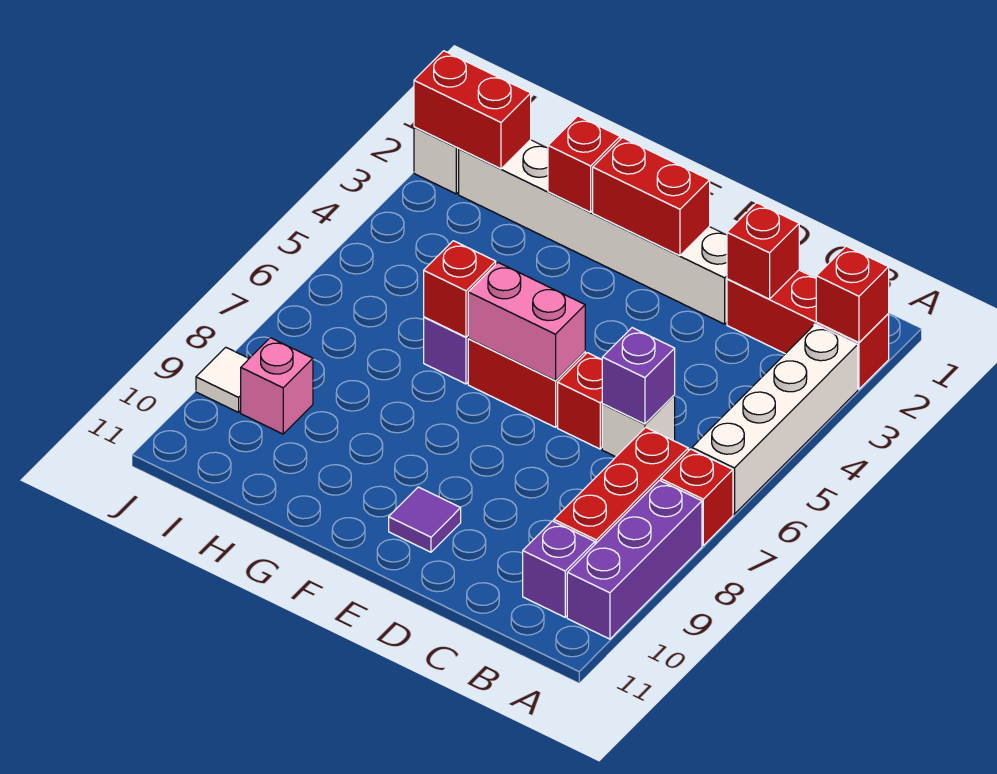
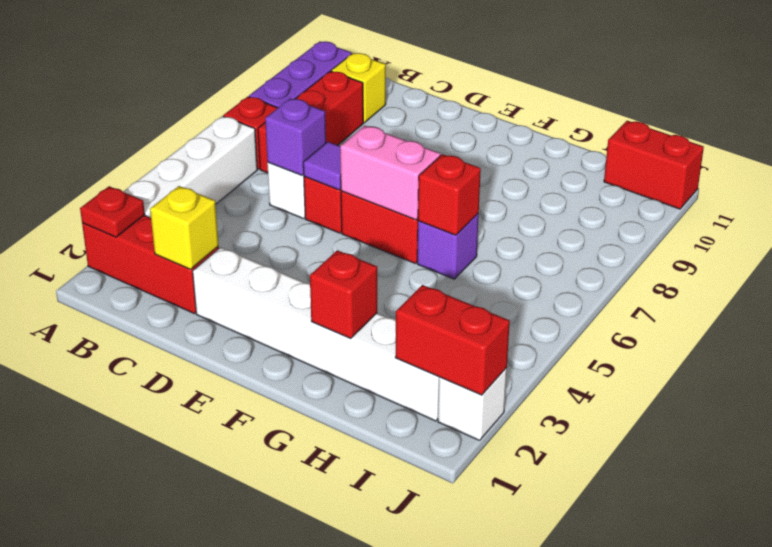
red 1x1 brick [816,246,889,343] -> red 1x1 plate [80,186,145,237]
purple 1x1 brick [523,521,595,617] -> yellow 1x1 brick [331,53,386,123]
red 1x1 brick [727,203,799,299] -> yellow 1x1 brick [150,186,219,269]
red 1x2 brick [593,138,710,256] -> red 1x2 brick moved to [604,121,704,209]
purple 1x1 tile [389,487,461,552] -> purple 1x1 tile moved to [303,142,341,190]
pink 1x1 brick [241,338,313,434] -> none
white 1x1 tile [196,347,249,412] -> none

